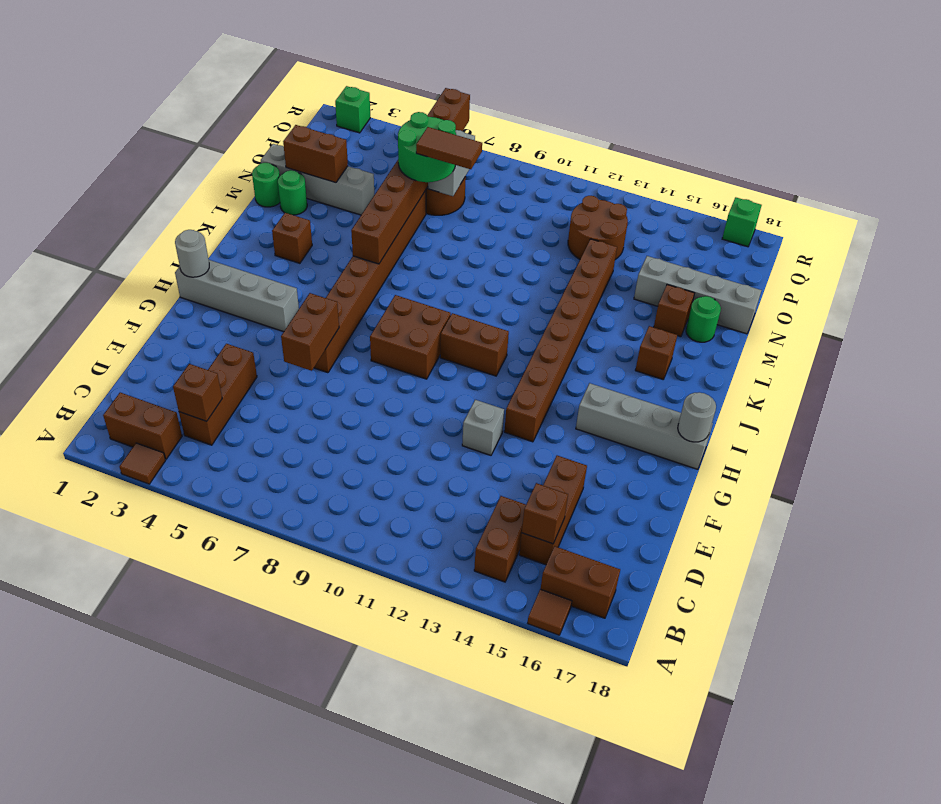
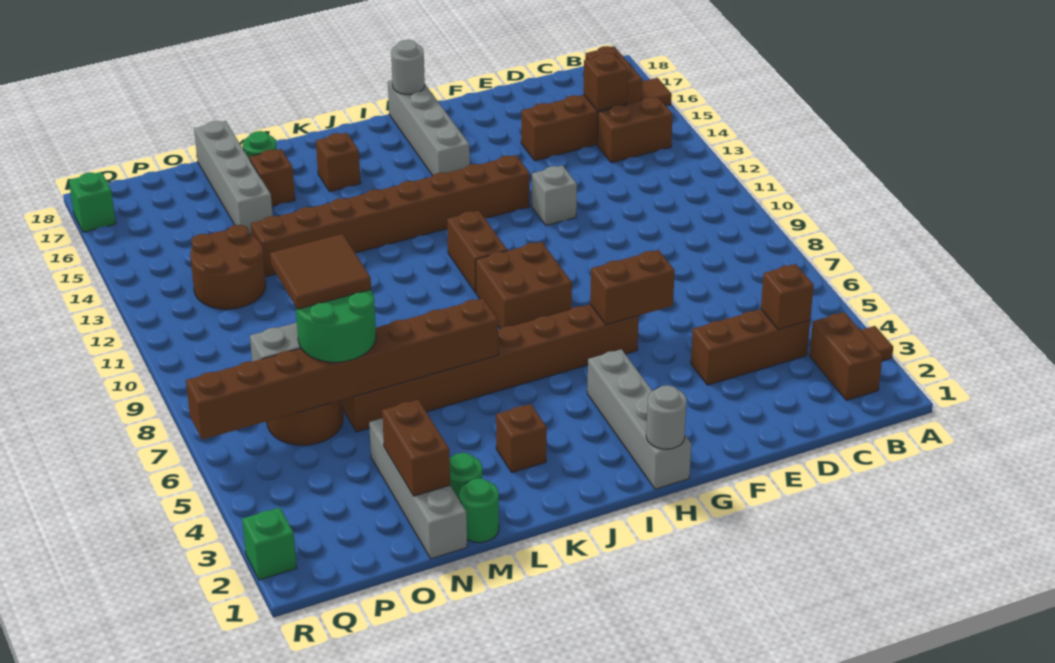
brown 1x2 tile [416,127,482,169] -> brown 2x2 tile [270,234,371,309]

